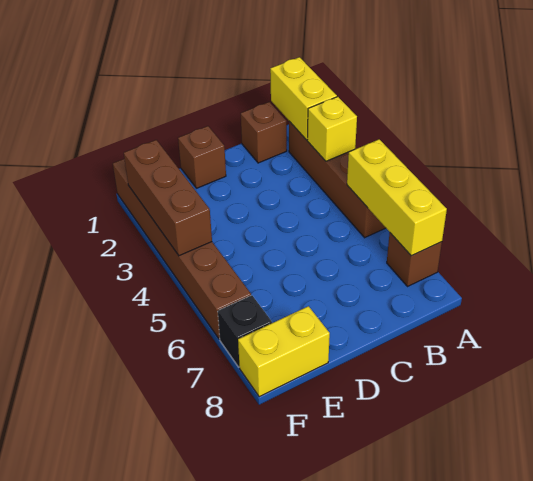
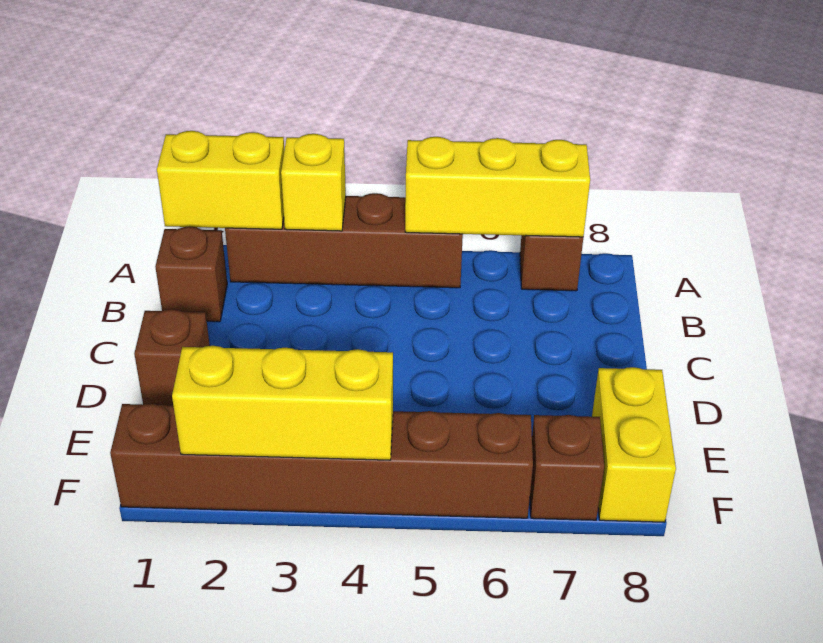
brown 1x3 brick [124,140,212,256] -> yellow 1x3 brick [172,346,393,460]
black 1x1 brick [218,295,272,367] -> brown 1x1 brick [530,415,604,520]

